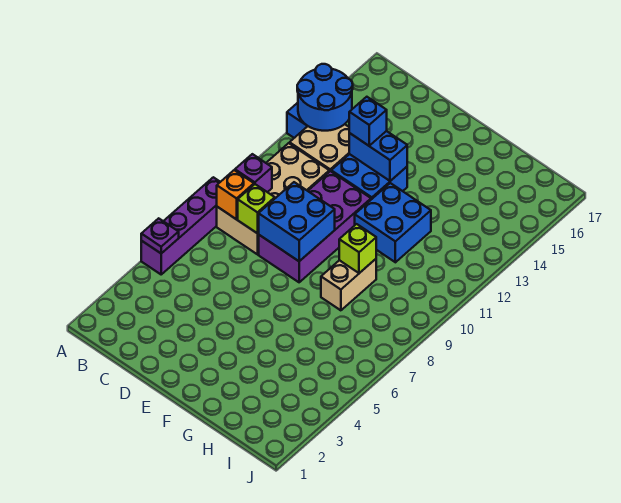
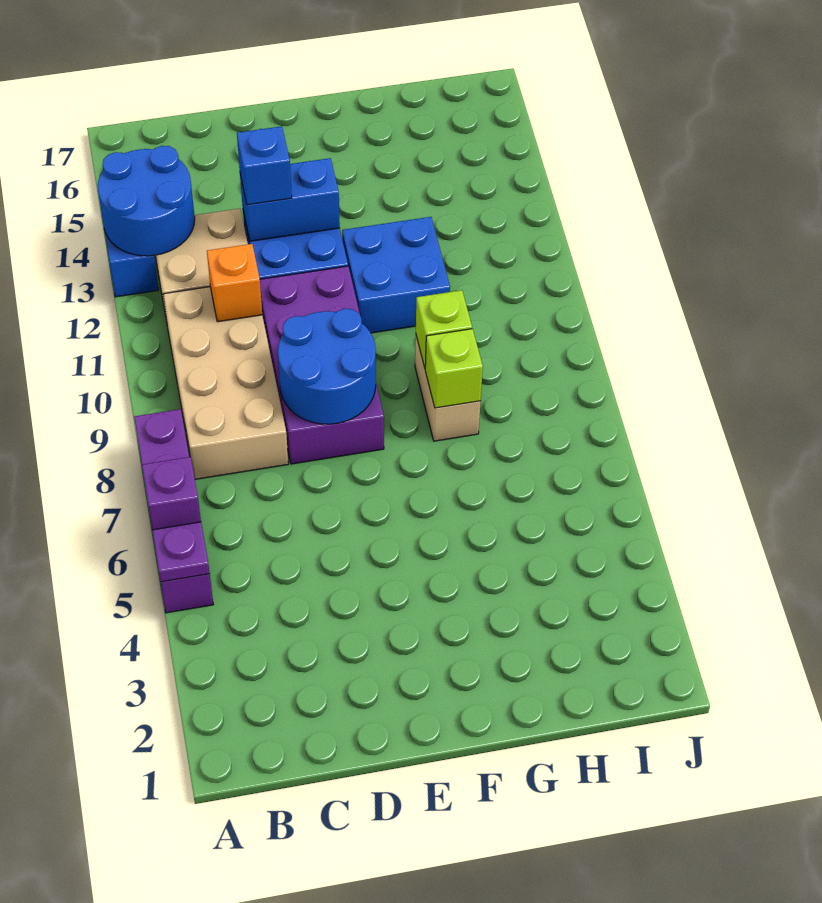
orange 1x1 brick [217,170,254,219] -> orange 1x1 brick moved to [207,244,262,322]
purple 1x1 brick [235,154,272,192] -> purple 1x1 brick moved to [142,457,201,530]
lime 1x1 brick [238,184,275,234] -> lime 1x1 brick moved to [425,329,483,408]
blue 2x2 brick [259,182,335,261] -> blue 2x2 round brick [278,309,376,424]

